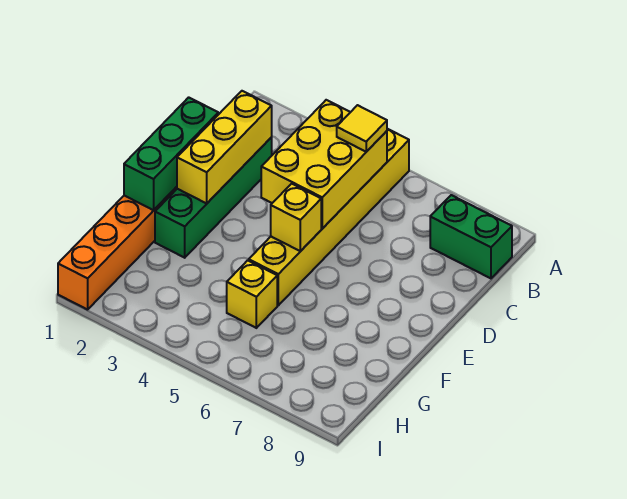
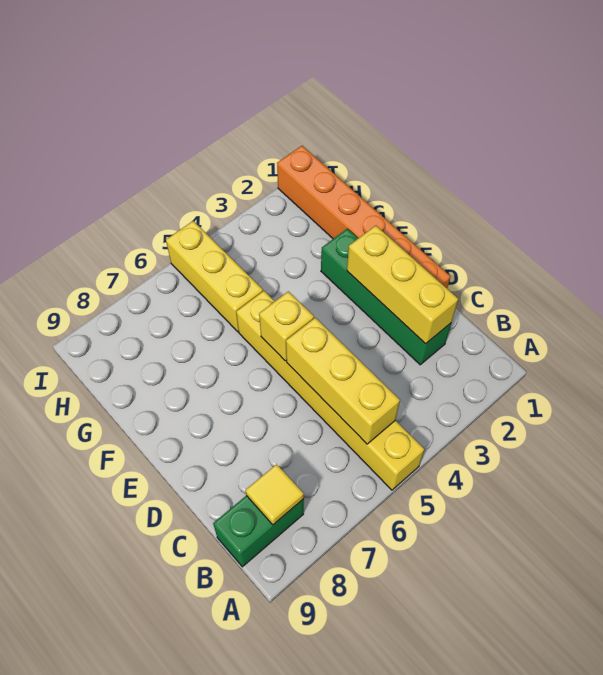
yellow 2x3 brick [261,100,387,229] -> yellow 1x3 brick [286,318,400,444]
yellow 1x1 tile [337,105,387,152] -> yellow 1x1 tile moved to [245,464,304,525]
green 1x3 brick [124,97,218,210] -> none
yellow 1x1 brick [227,260,277,328] -> yellow 1x3 brick [166,221,263,332]

